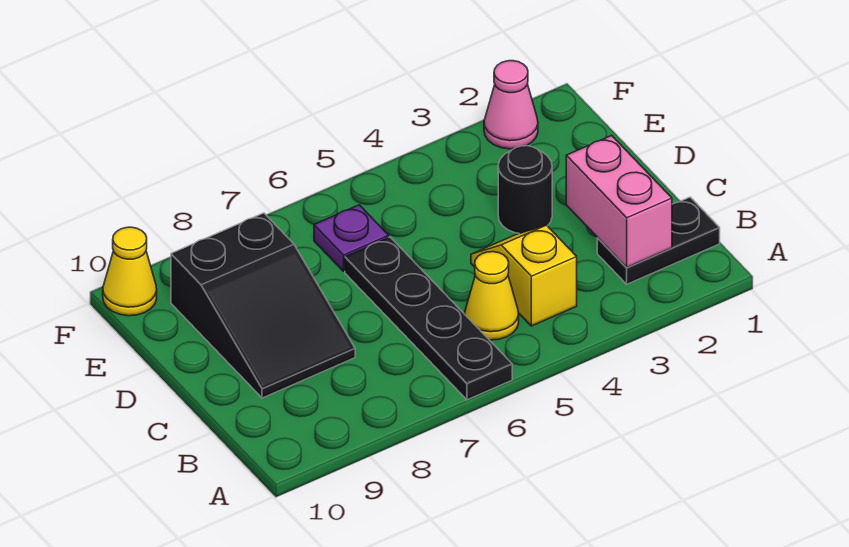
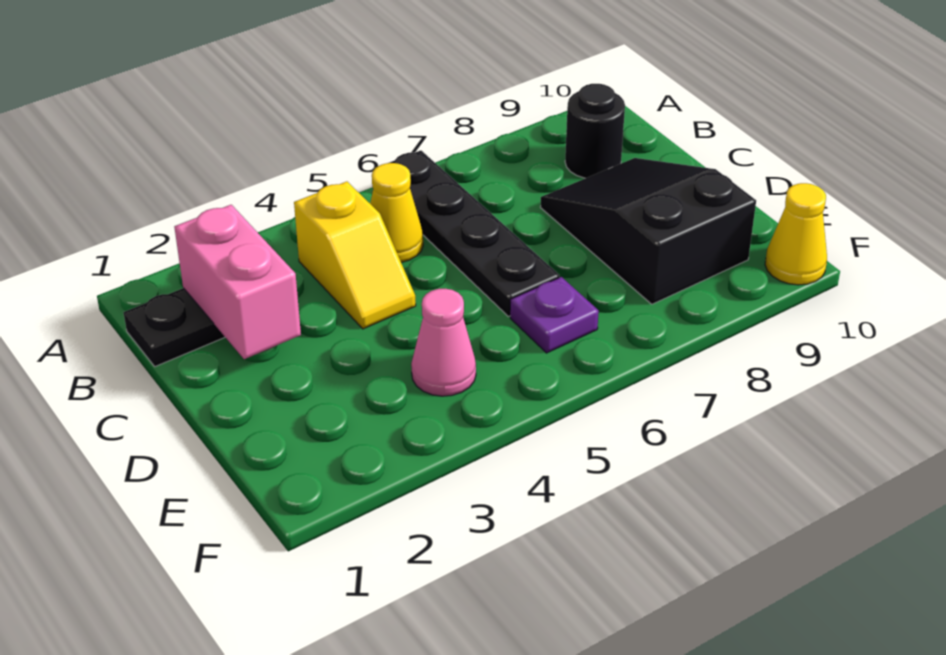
black 1x1 round brick [498,146,552,233] -> black 1x1 round brick moved to [565,84,625,178]
pink 1x1 cone [484,61,538,149] -> pink 1x1 cone moved to [411,289,476,396]

